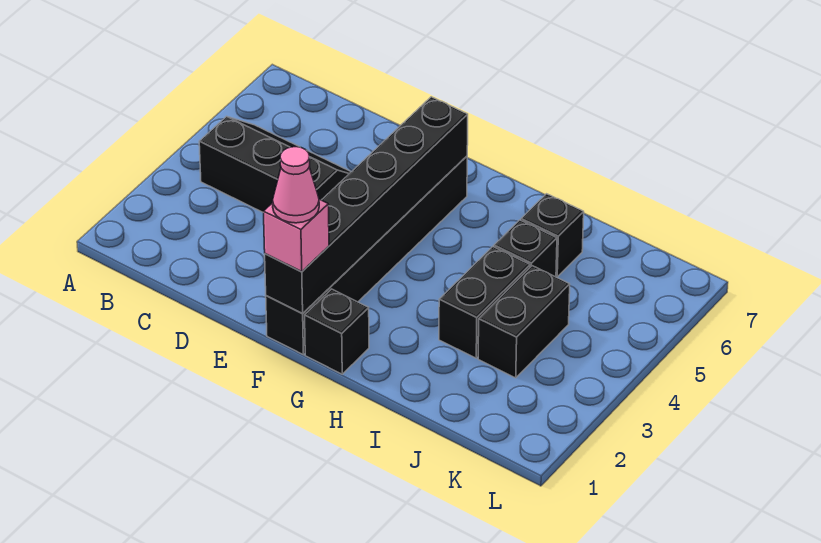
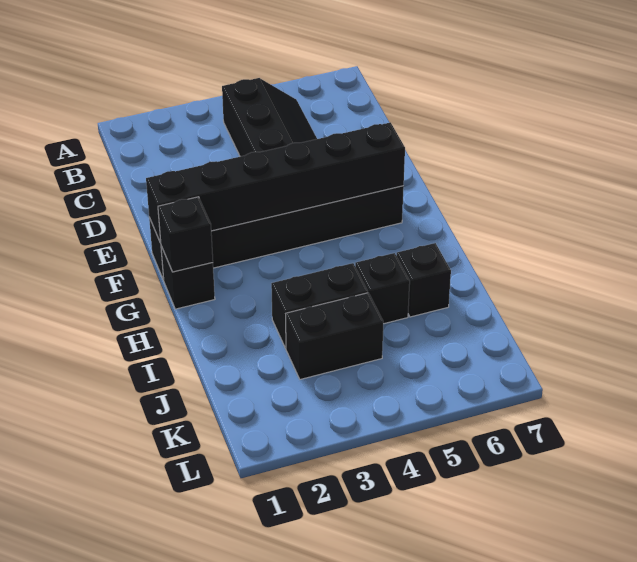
pink 1x1 brick [263,199,329,271] -> none
pink 1x1 cone [273,147,319,223] -> none
none -> black 1x1 brick [158,197,213,272]

